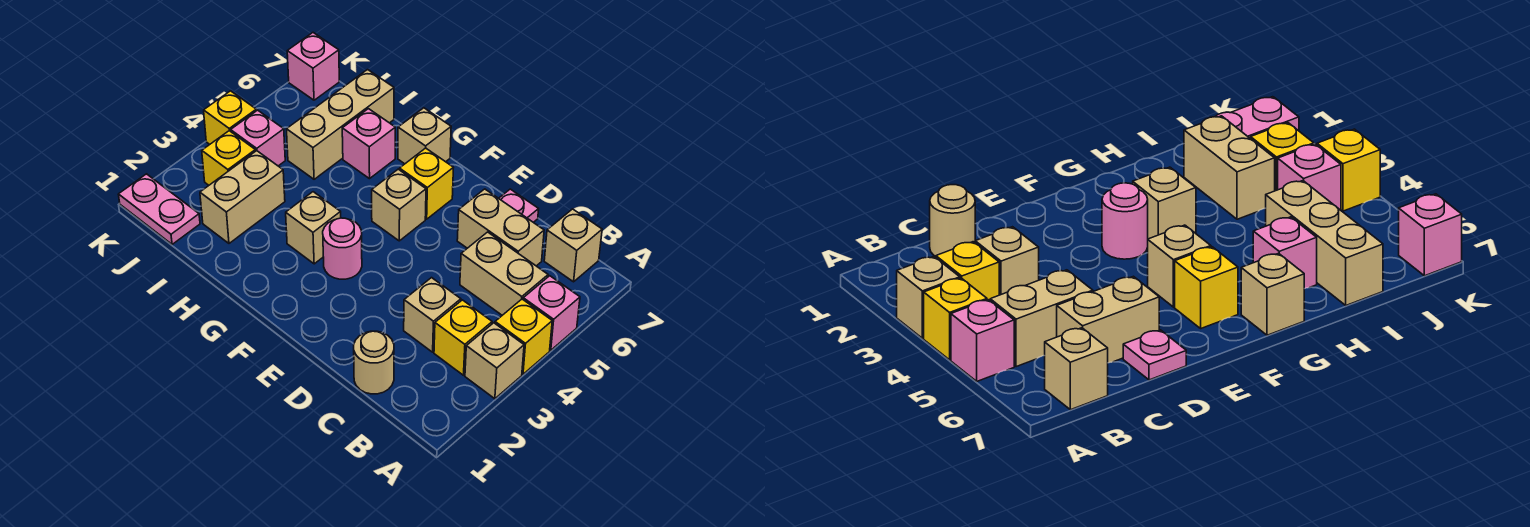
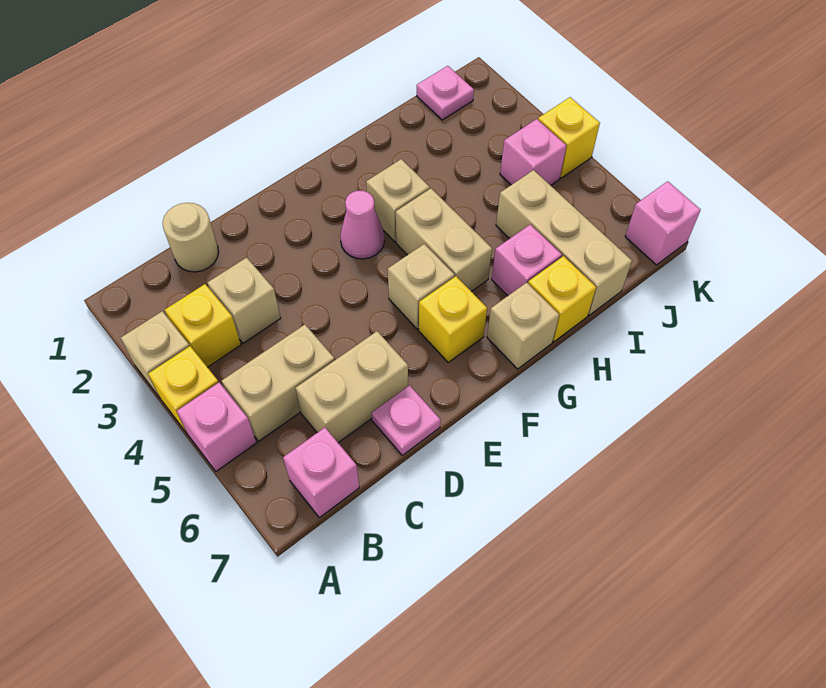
tan 1x1 brick [544,209,602,282] -> pink 1x1 brick [283,428,359,518]
pink 1x1 round brick [323,218,362,279] -> pink 1x1 cone [340,191,384,259]
tan 1x2 brick [200,151,285,243] -> tan 1x2 brick moved to [396,188,492,291]
pink 1x2 plate [118,174,200,244] -> pink 1x1 plate [417,66,474,120]
yellow 1x1 brick [202,131,255,185] -> yellow 1x1 brick moved to [528,256,596,342]

